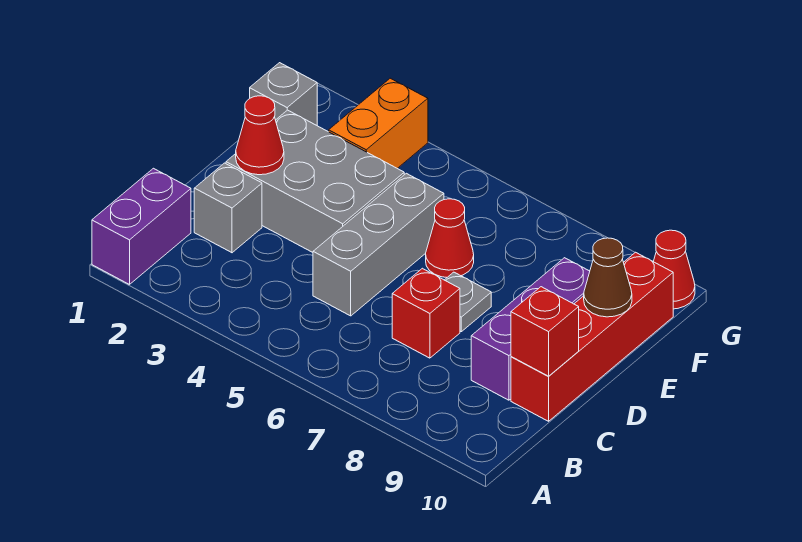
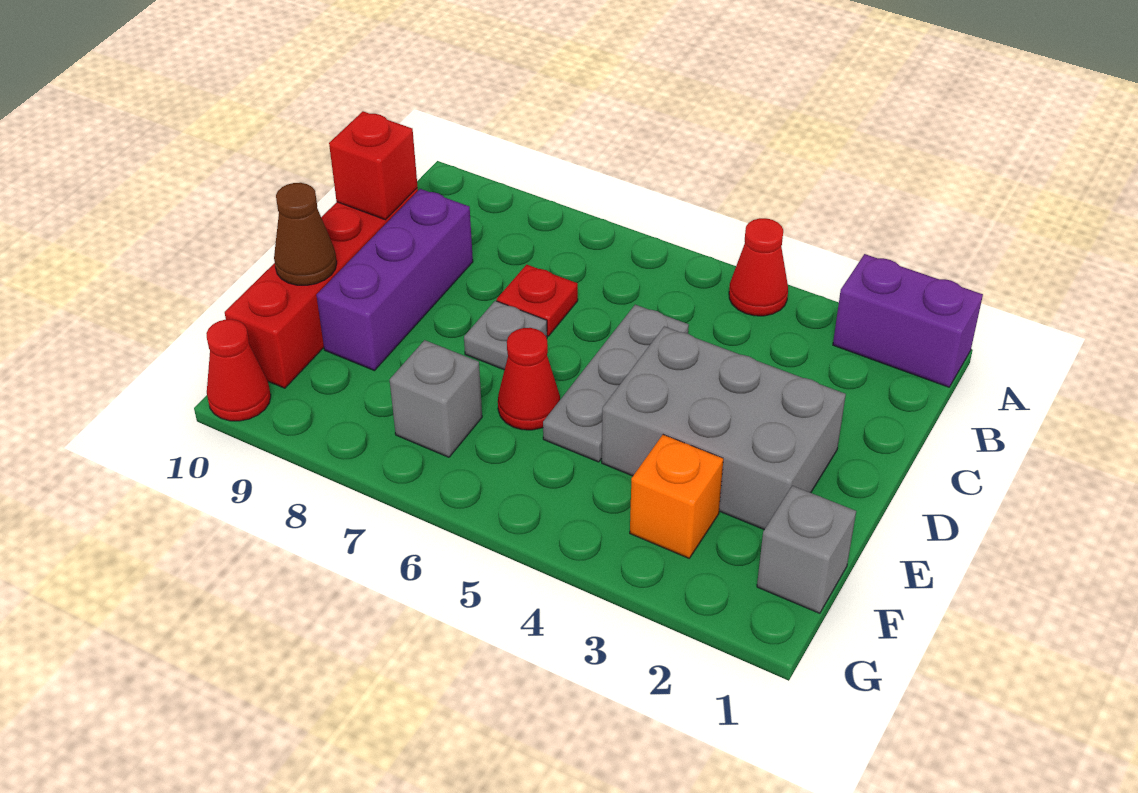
purple 1x2 brick [92,168,191,285] -> purple 1x2 brick turned to [833,254,983,387]
grey 1x1 brick [194,163,262,253] -> grey 1x1 brick moved to [390,340,482,457]
grey 1x3 brick [313,173,444,316] -> grey 1x3 plate [543,305,689,462]
red 1x1 brick [392,268,460,358] -> red 1x1 plate [497,265,578,336]
red 1x1 cone [236,96,284,175] -> red 1x1 cone moved to [729,218,788,316]
orange 1x2 brick [329,78,428,168] -> orange 1x1 brick [630,435,723,558]

